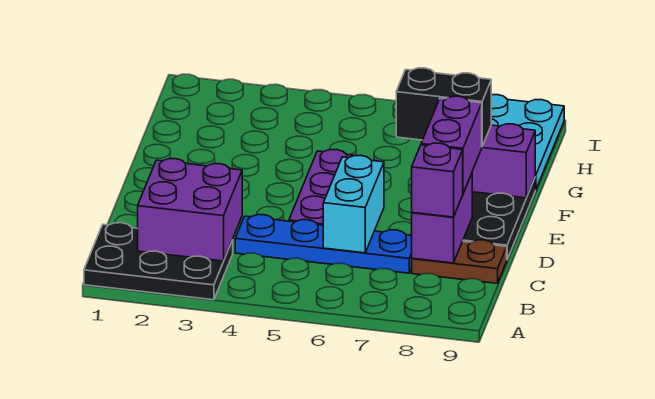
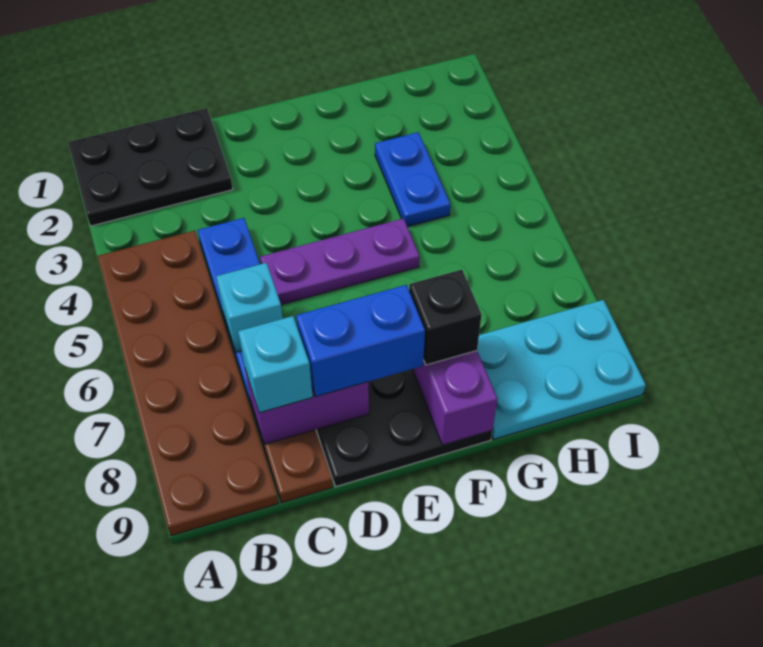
black 2x3 plate [84,223,233,300] -> black 2x3 plate turned to [68,108,233,226]
none -> brown 2x6 plate [98,231,279,536]
purple 2x2 brick [138,159,242,261] -> none
cyan 1x2 brick [323,156,384,253] -> cyan 1x1 brick [216,263,283,352]
purple 1x1 brick [412,143,463,217] -> cyan 1x1 brick [238,316,313,413]
purple 1x2 brick [421,96,482,193] -> blue 1x2 brick [296,285,425,397]
black 1x2 brick [396,68,491,146] -> black 1x1 brick [409,270,482,365]
none -> blue 1x2 plate [375,132,450,227]

